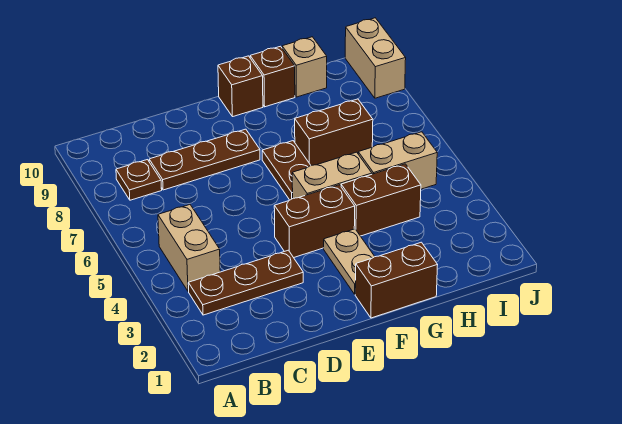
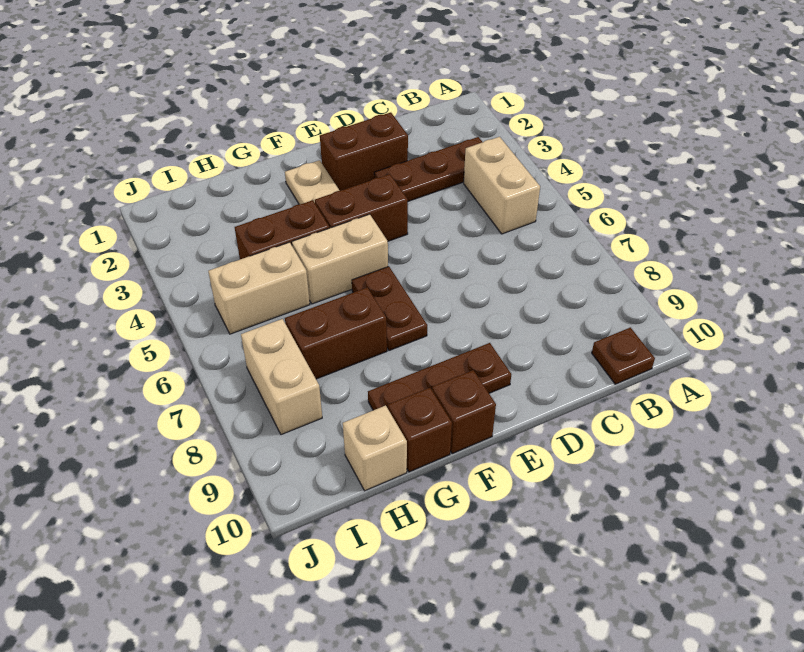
brown 1x1 plate [116,160,162,200] -> brown 1x1 plate moved to [592,328,655,384]
brown 1x3 plate [149,129,260,190] -> brown 1x3 plate moved to [368,343,511,410]
brown 1x2 brick [355,242,437,318] -> brown 1x2 brick moved to [320,112,408,191]
tan 1x2 brick [345,18,406,98] -> tan 1x2 brick moved to [241,319,322,435]

